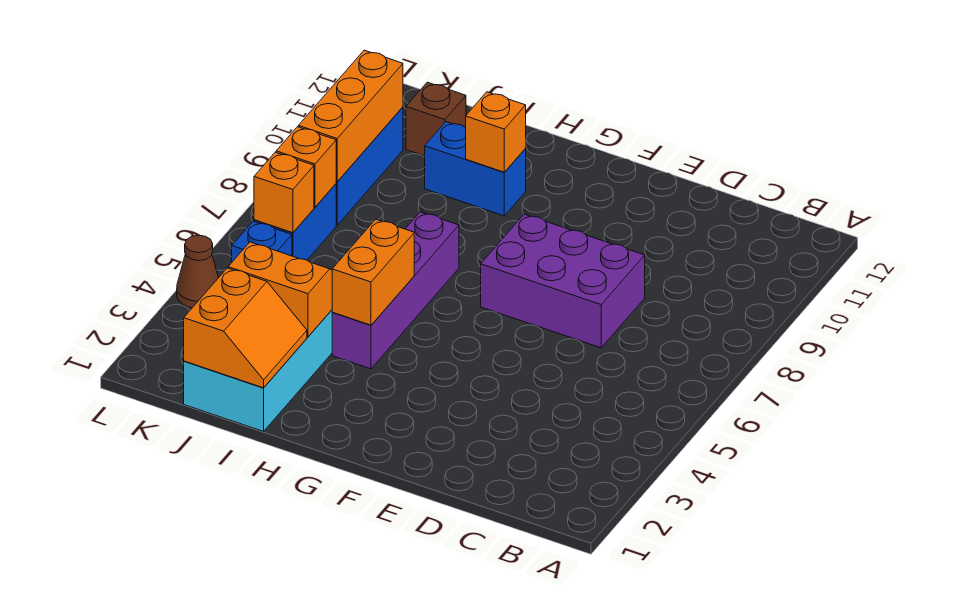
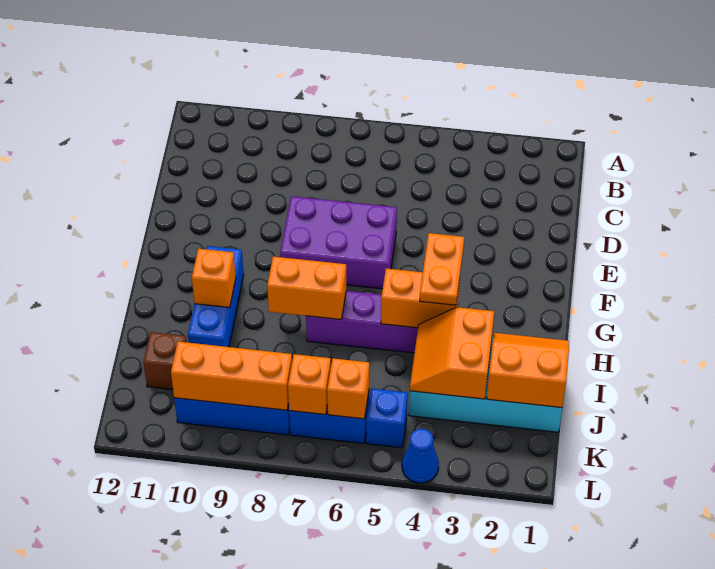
purple 2x3 brick [481,214,645,348] -> purple 2x3 brick turned to [280,196,397,289]
none -> orange 1x2 plate [420,233,464,305]
none -> orange 1x2 brick [267,257,346,320]
blue 1x2 brick [425,122,526,216] -> blue 1x3 brick [188,246,244,347]
brown 1x1 cone [177,235,218,308] -> blue 1x1 cone [402,429,439,483]

